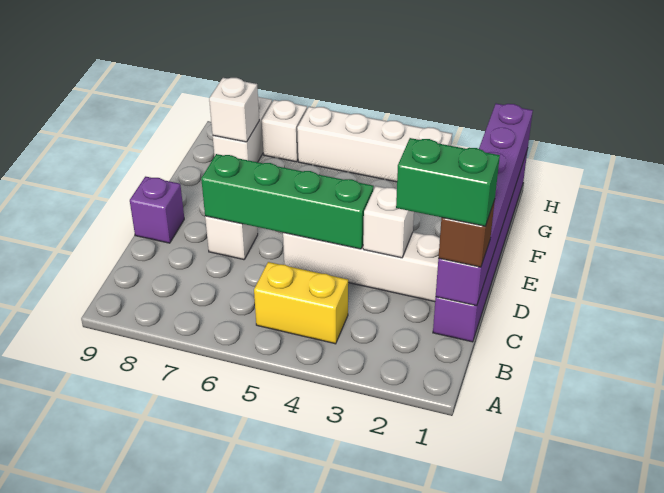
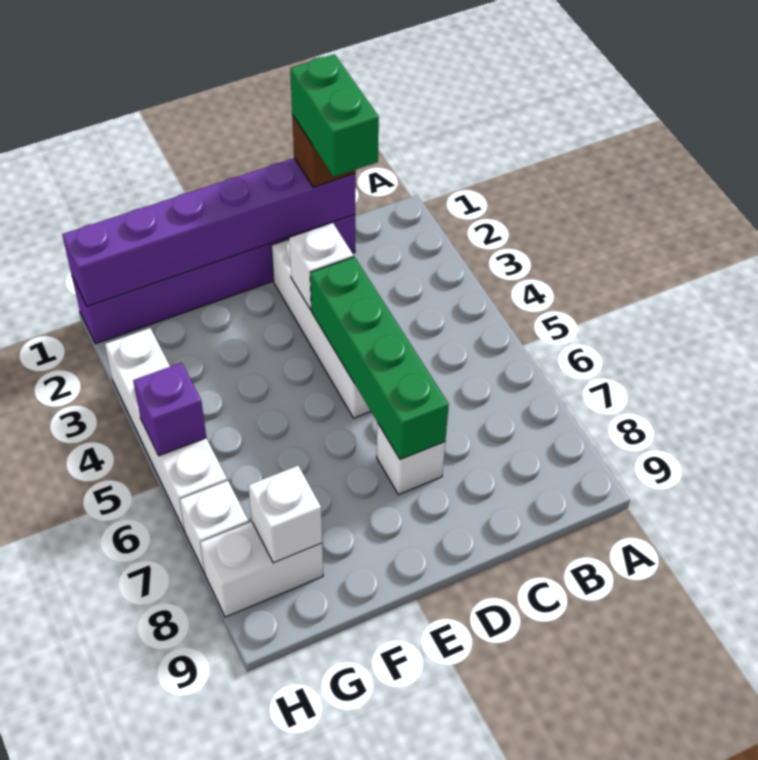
yellow 1x2 brick [254,262,348,344] -> none
purple 1x1 brick [130,177,184,243] -> purple 1x1 brick moved to [133,363,206,456]

